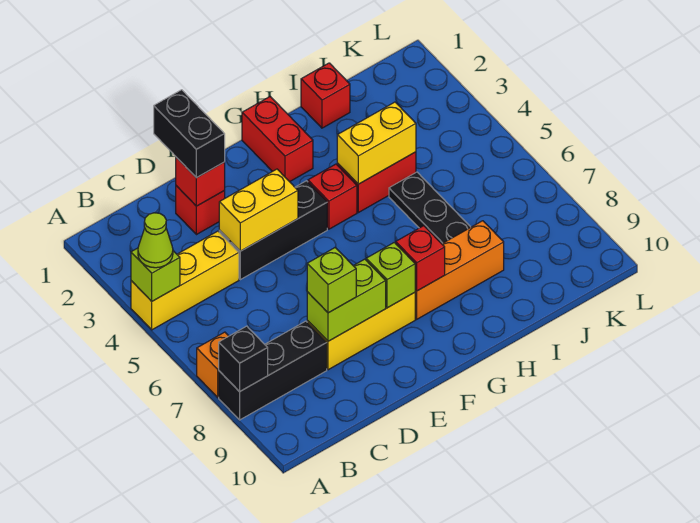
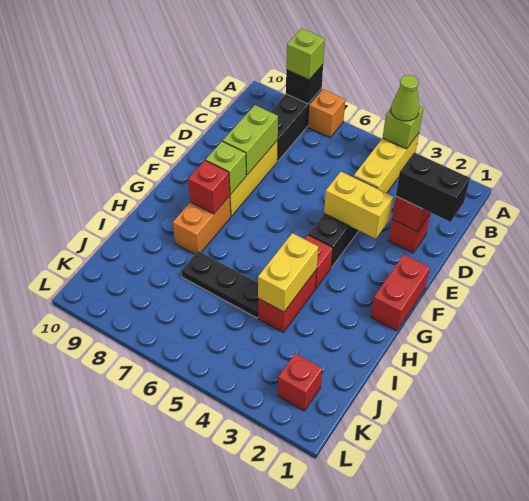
yellow 1x2 brick [219,169,298,251] -> yellow 1x2 brick turned to [324,172,393,239]
lime 1x1 brick [307,248,356,313] -> lime 1x1 brick moved to [286,28,325,80]
red 1x2 brick [242,97,313,182] -> red 1x2 brick turned to [371,255,430,331]
orange 1x3 brick [415,221,504,319] -> orange 1x2 brick [173,196,231,254]
red 1x1 brick [301,63,350,128] -> red 1x1 brick moved to [278,353,322,411]

